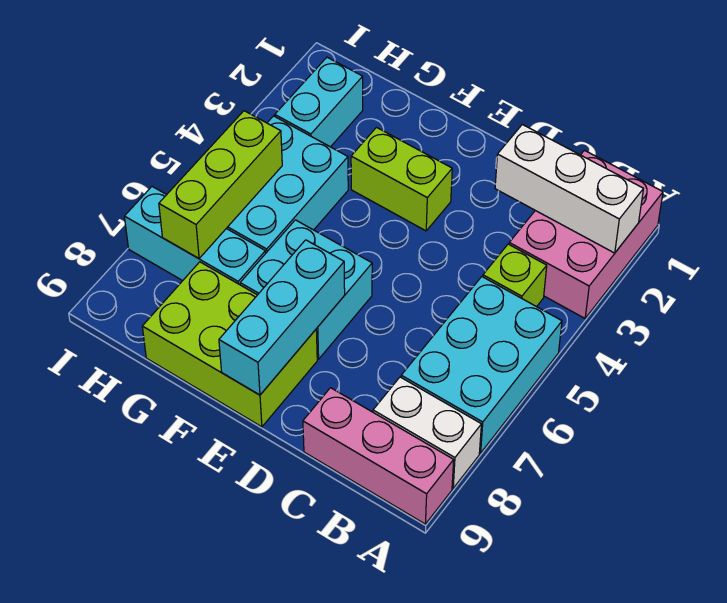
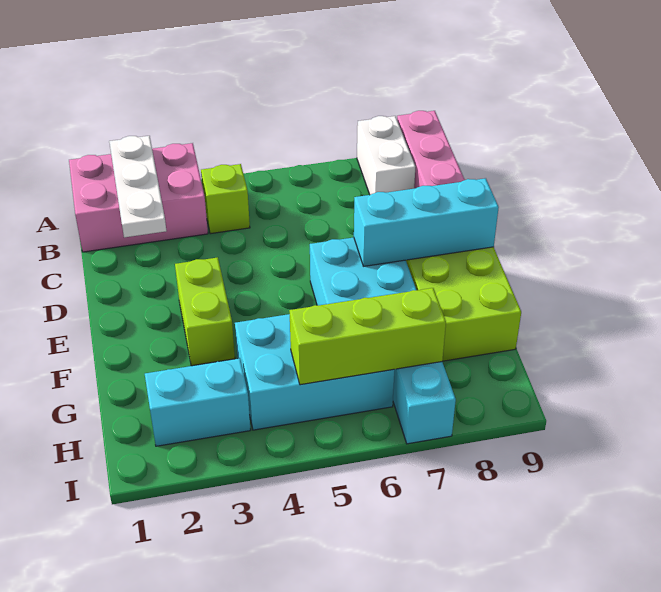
white 1x3 brick [495,124,643,253] -> white 1x3 plate [109,136,166,237]
cyan 2x3 brick [401,277,562,453] -> none

